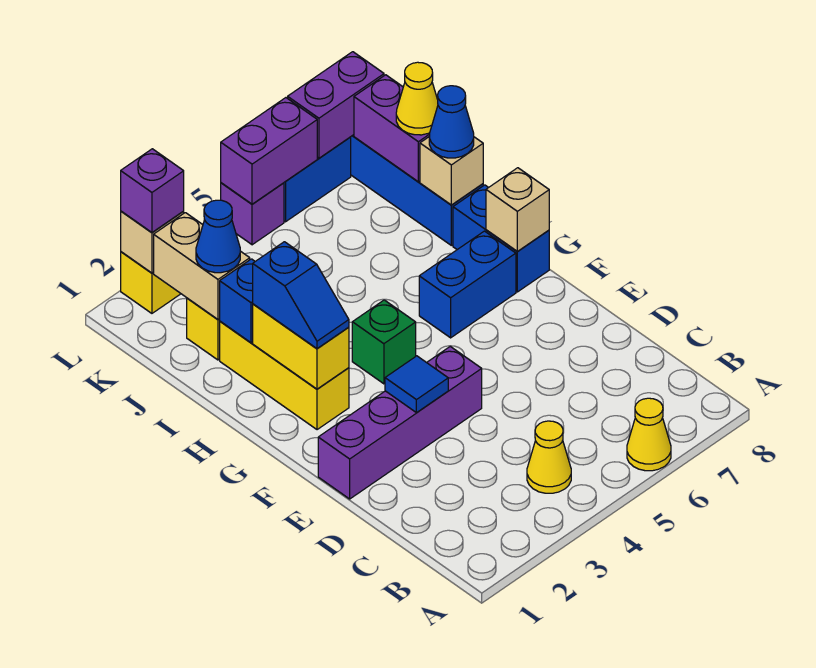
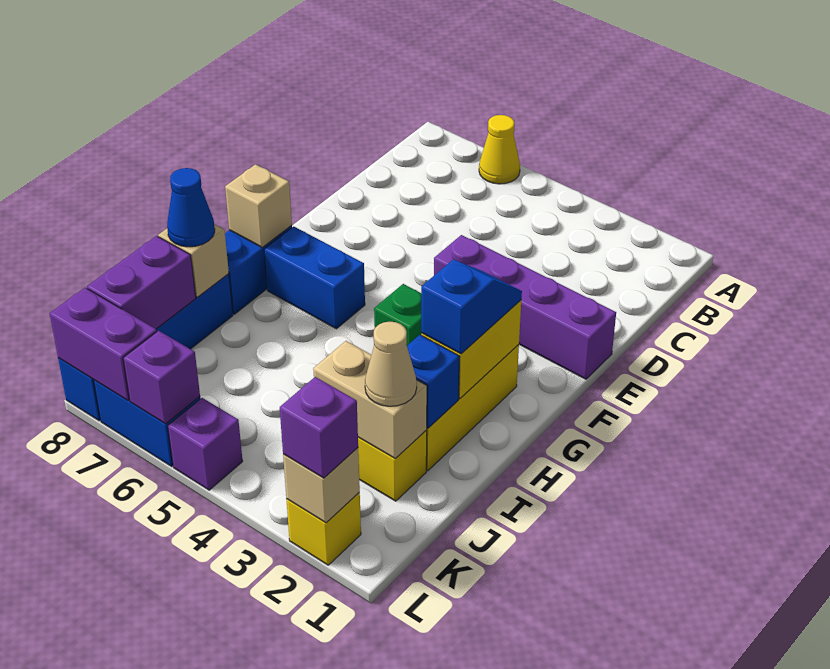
yellow 1x1 cone [527,421,571,493] -> none
blue 1x1 tile [385,356,448,413] -> none
tan 1x2 brick [153,213,250,319] -> tan 1x2 brick turned to [313,341,427,459]
blue 1x1 cone [196,200,240,273] -> tan 1x1 cone [365,322,417,406]
yellow 1x1 cone [396,62,438,135] -> none
purple 1x2 brick [221,98,317,204] -> purple 1x1 brick [123,331,200,424]

